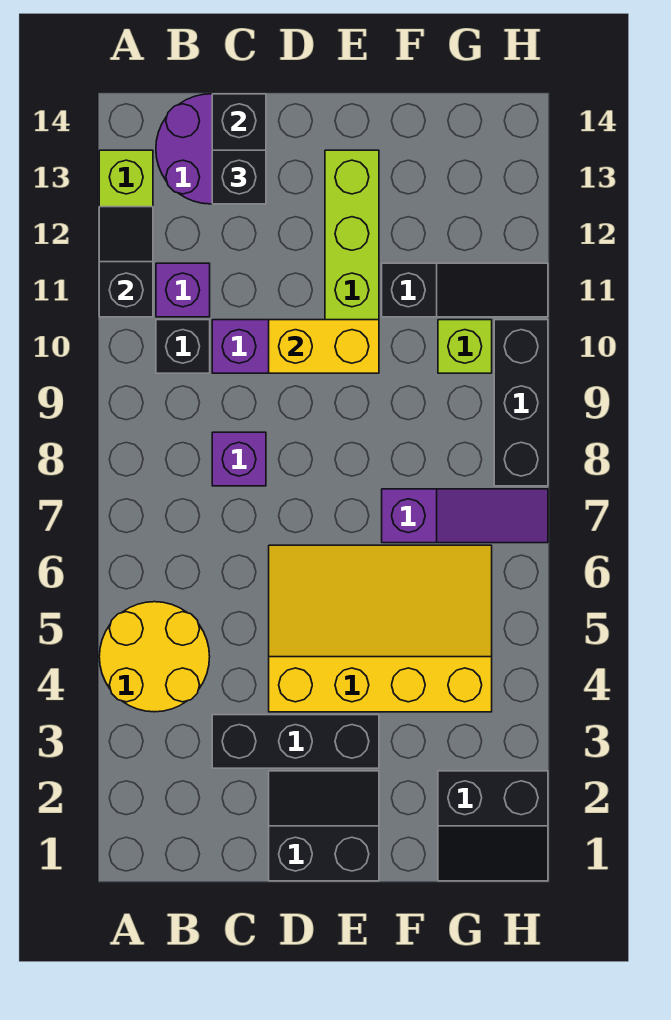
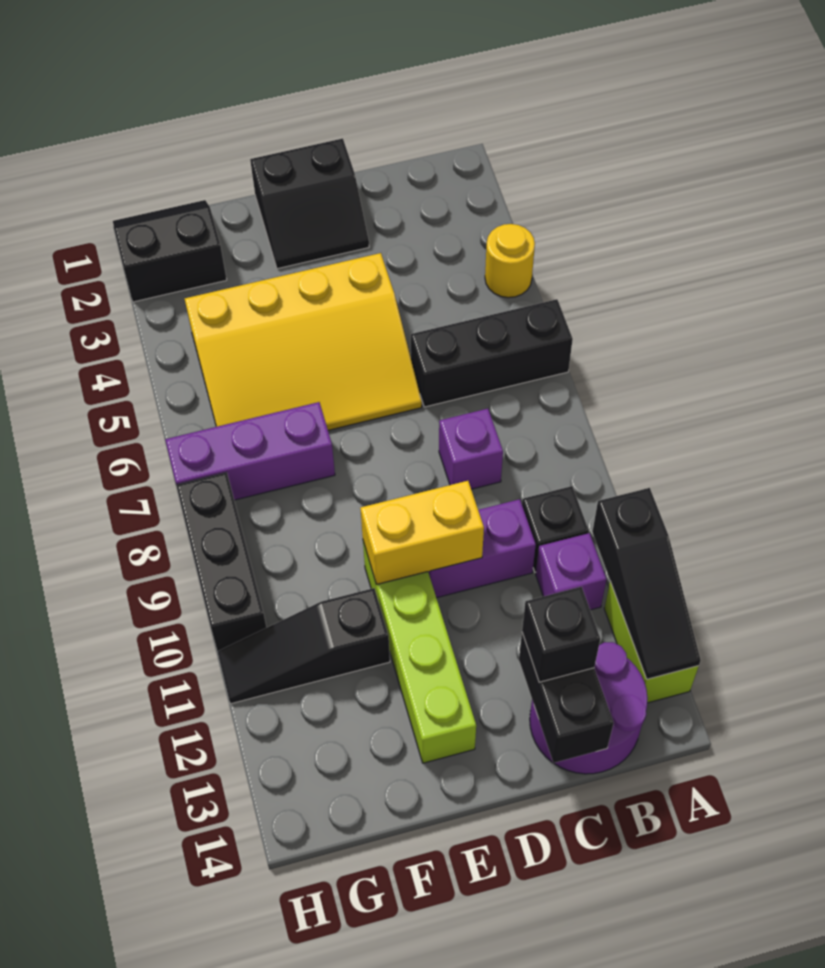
yellow 2x2 round brick [99,602,210,712] -> yellow 1x1 round brick [485,224,535,298]
black 1x2 slope [99,207,153,317] -> black 1x3 slope [592,488,701,679]
black 1x3 brick [212,715,379,768] -> black 1x3 brick moved to [411,299,573,407]
purple 1x3 slope [382,489,548,543] -> purple 1x3 brick [165,402,335,500]
lime 1x1 brick [438,320,492,373] -> none

